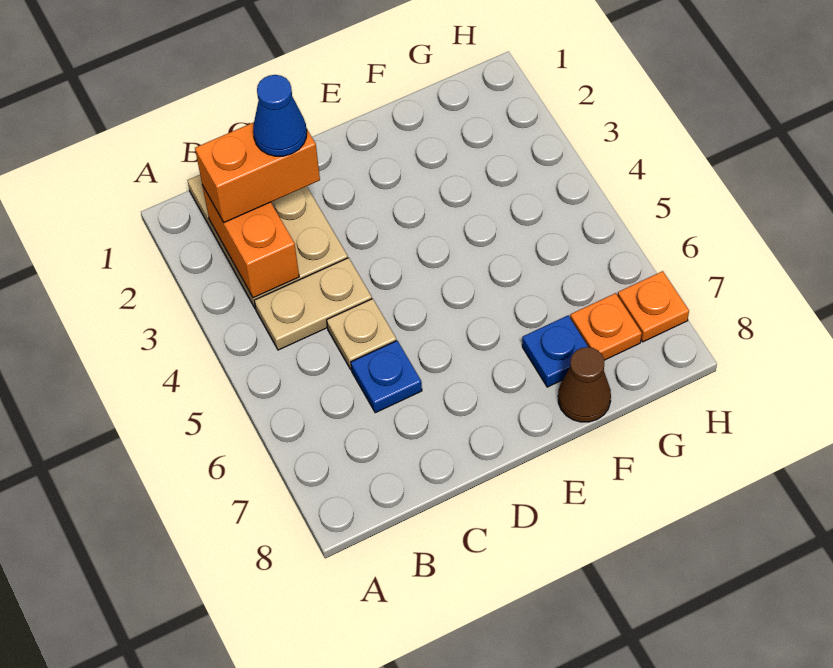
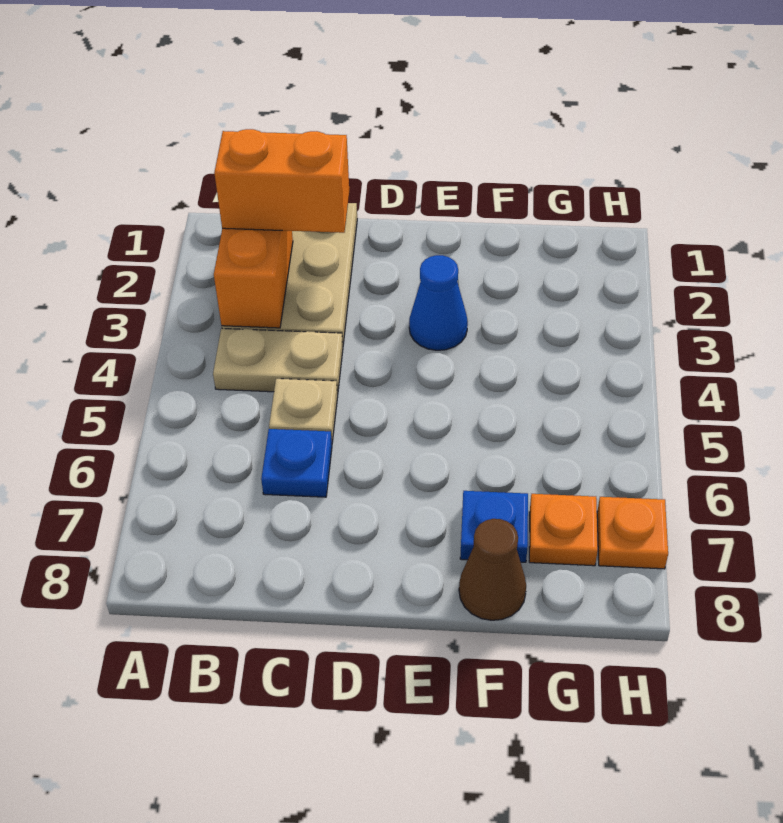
blue 1x1 cone [253,75,307,156] -> blue 1x1 cone moved to [409,255,468,350]

